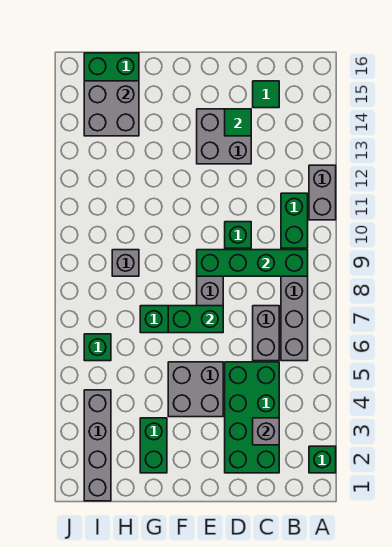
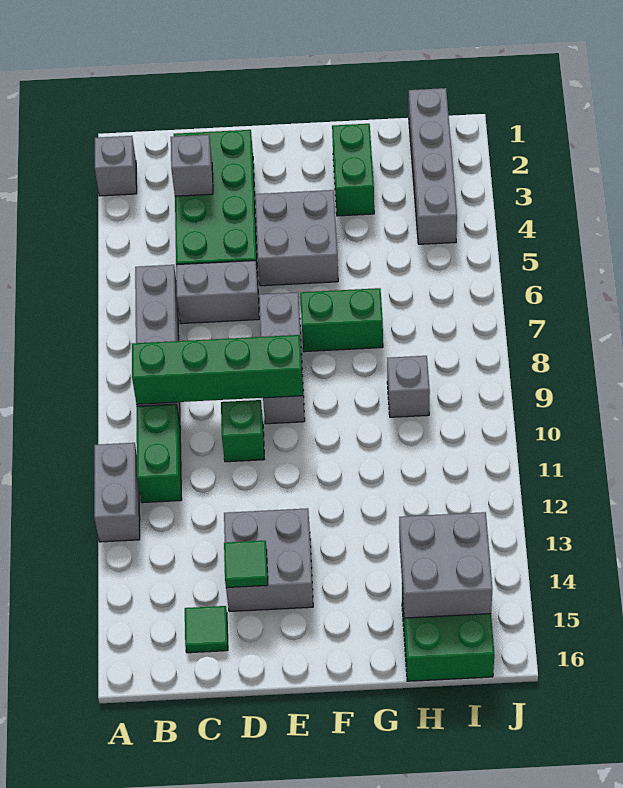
green 1x1 brick [309,446,336,473] -> grey 1x1 brick [95,136,137,196]
grey 1x2 brick [253,306,279,361] -> grey 1x2 brick turned to [176,261,259,324]
green 1x2 brick [168,306,223,333] -> none
green 1x1 brick [84,334,111,361] -> none

